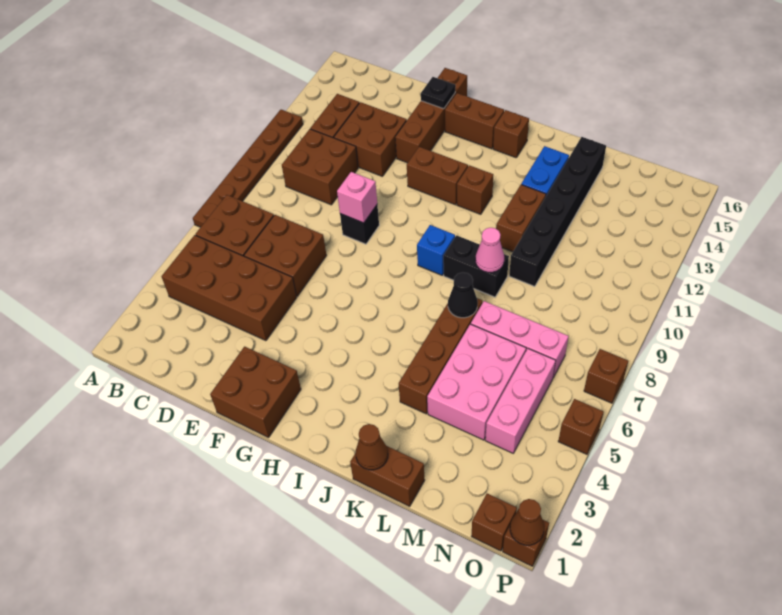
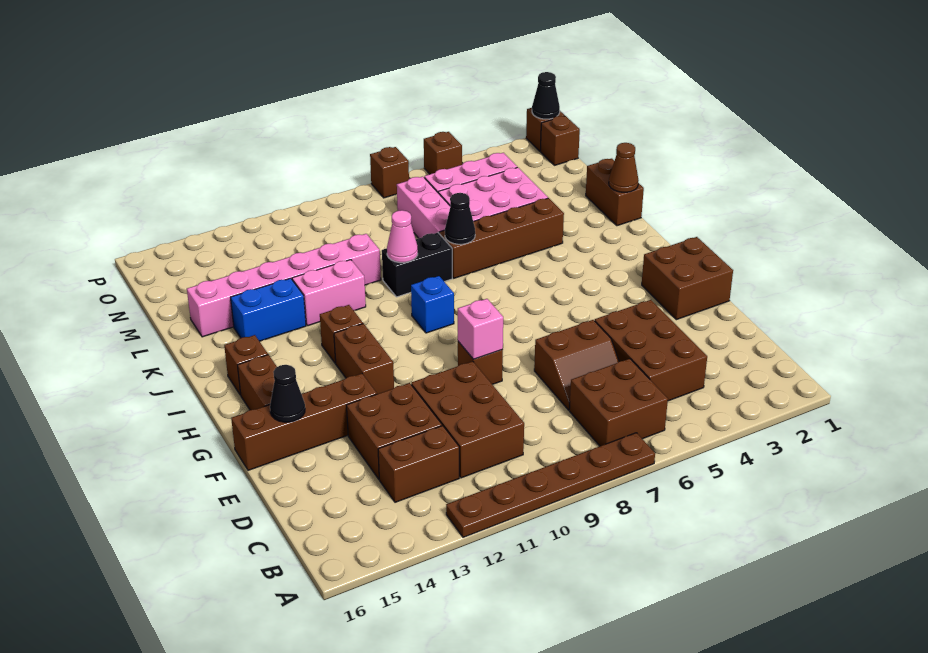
brown 2x4 brick [162,235,297,341] -> brown 2x3 brick [595,300,707,401]
brown 2x2 brick [282,129,358,205] -> brown 2x3 brick [411,361,524,478]
brown 2x2 brick [244,215,326,296] -> brown 2x2 slope [534,320,619,410]
black 1x1 brick [340,205,379,244] -> brown 1x1 brick [458,342,503,384]
black 1x1 plate [421,77,456,109] -> black 1x1 cone [270,365,305,422]
black 1x2 brick [443,235,509,297] -> black 1x2 brick turned to [382,233,452,297]
brown 1x2 brick [496,185,546,252] -> pink 1x2 brick [292,260,366,326]
black 1x6 brick [509,137,606,287] -> pink 1x6 brick [187,234,381,337]
brown 1x1 cone [510,499,544,545] -> black 1x1 cone [532,72,560,119]

